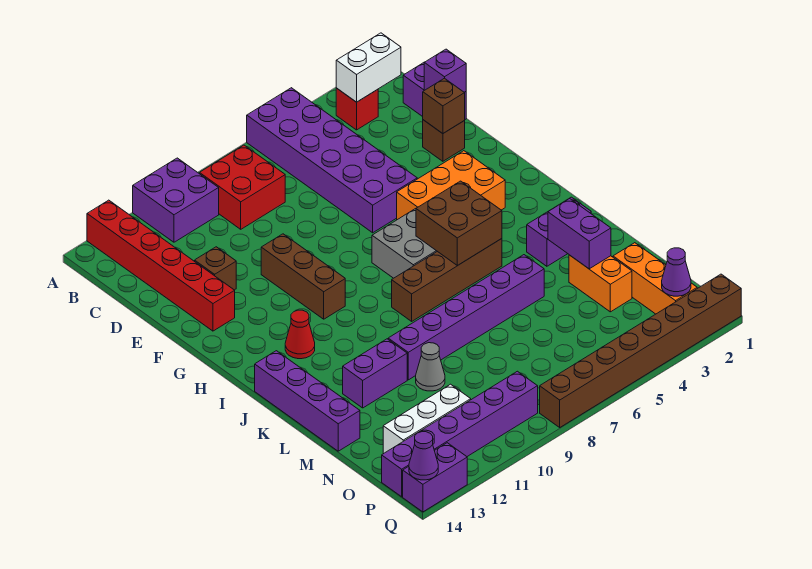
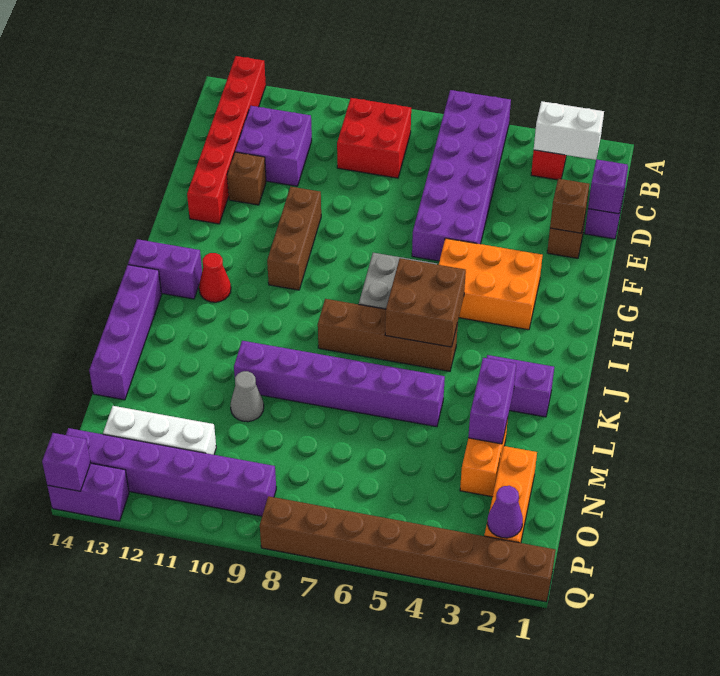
purple 2x2 brick [133,158,219,242] -> purple 2x2 brick moved to [235,106,312,186]
purple 1x2 brick [343,339,407,408] -> purple 1x2 brick moved to [128,239,202,299]
purple 1x1 cone [409,432,438,480] -> purple 1x1 brick [42,433,90,491]

